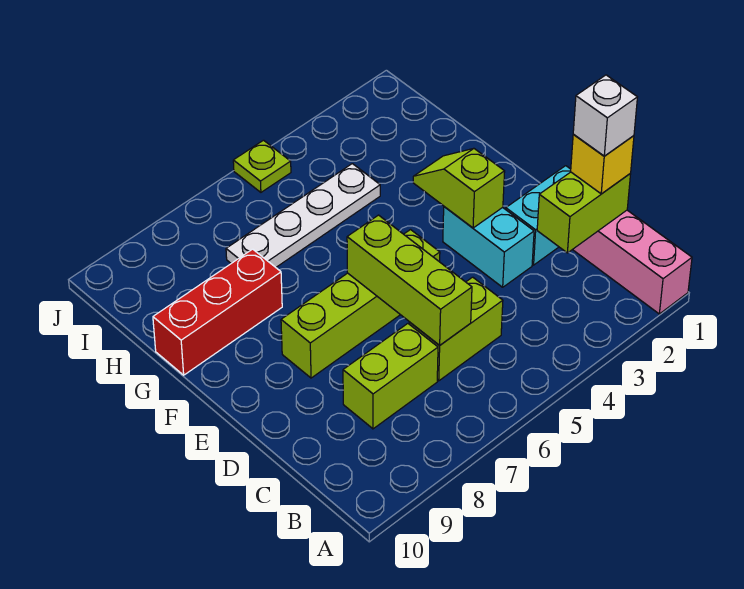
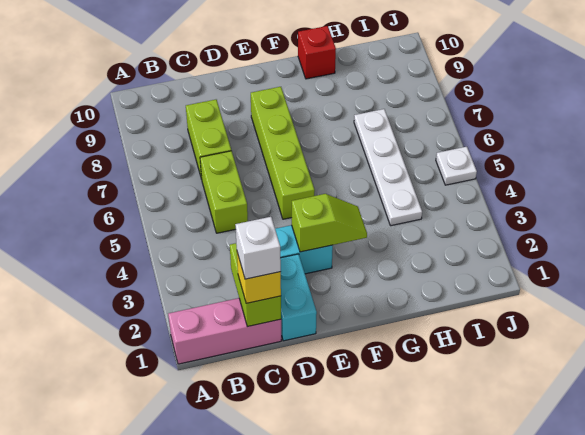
lime 1x3 brick [347,215,472,345] -> none
red 1x3 brick [153,249,282,375] -> red 1x1 brick [298,26,336,79]
lime 1x1 plate [233,140,291,192] -> white 1x1 plate [436,147,477,185]

